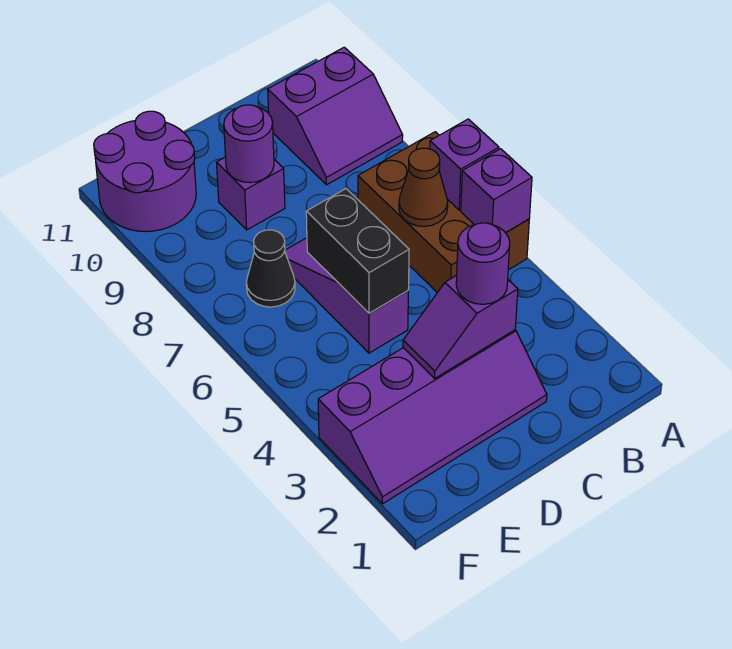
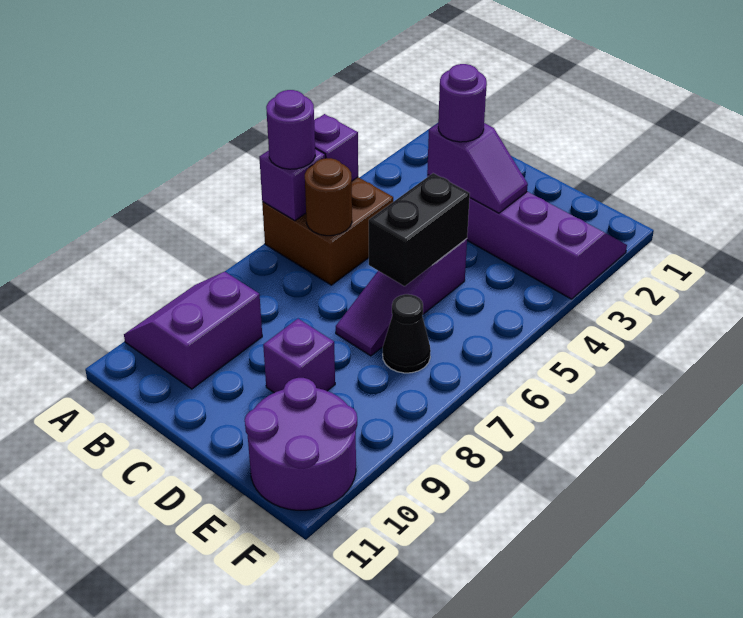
brown 2x3 brick [358,132,529,292] -> brown 2x2 brick [262,177,393,285]
purple 2x2 slope [268,47,403,185] -> purple 2x2 slope turned to [124,272,262,389]
brown 1x1 cone [399,148,448,226] -> brown 1x1 round brick [305,158,352,236]
purple 1x1 round brick [224,105,274,183] -> purple 1x1 round brick moved to [266,90,315,169]

